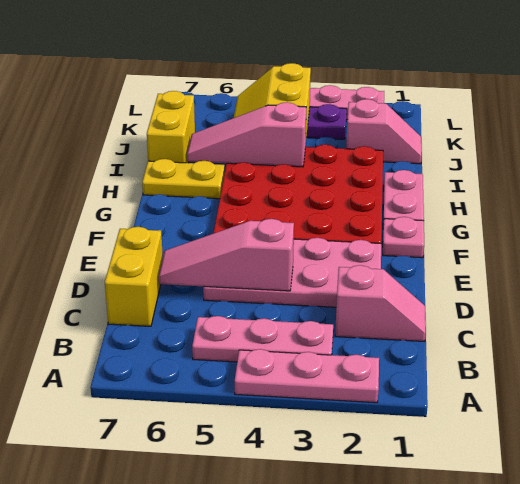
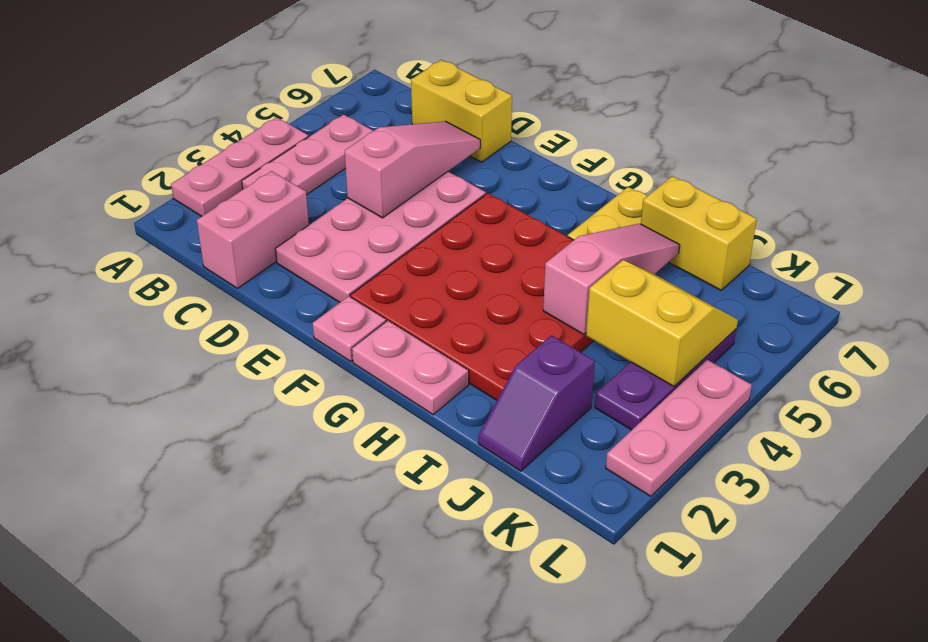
pink 1x2 slope [335,265,426,341] -> pink 1x2 brick [197,171,309,288]
pink 1x2 slope [346,99,422,164] -> purple 1x2 slope [478,336,595,471]

